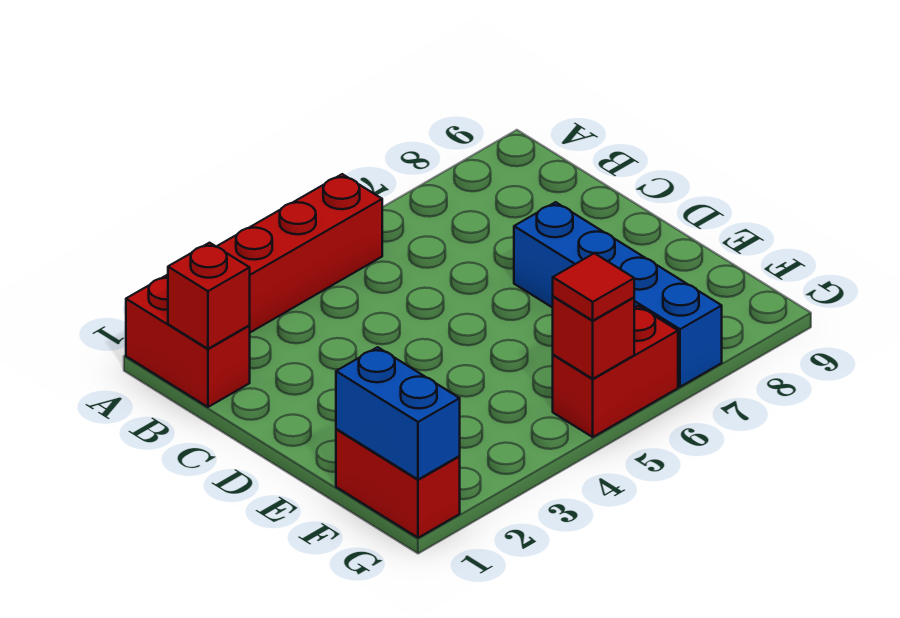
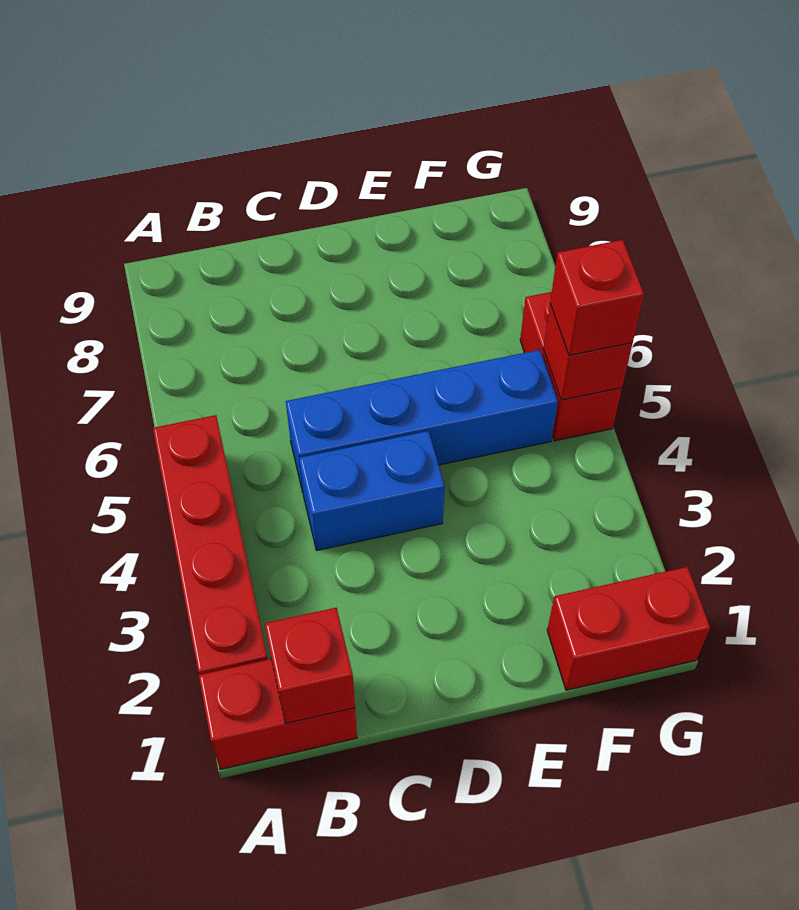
blue 1x4 brick [514,202,722,387] -> blue 1x4 brick moved to [286,350,558,492]
blue 1x2 brick [336,347,460,480] -> blue 1x2 brick moved to [299,431,445,550]
red 1x1 tile [553,253,634,321] -> red 1x1 brick [550,240,644,356]

